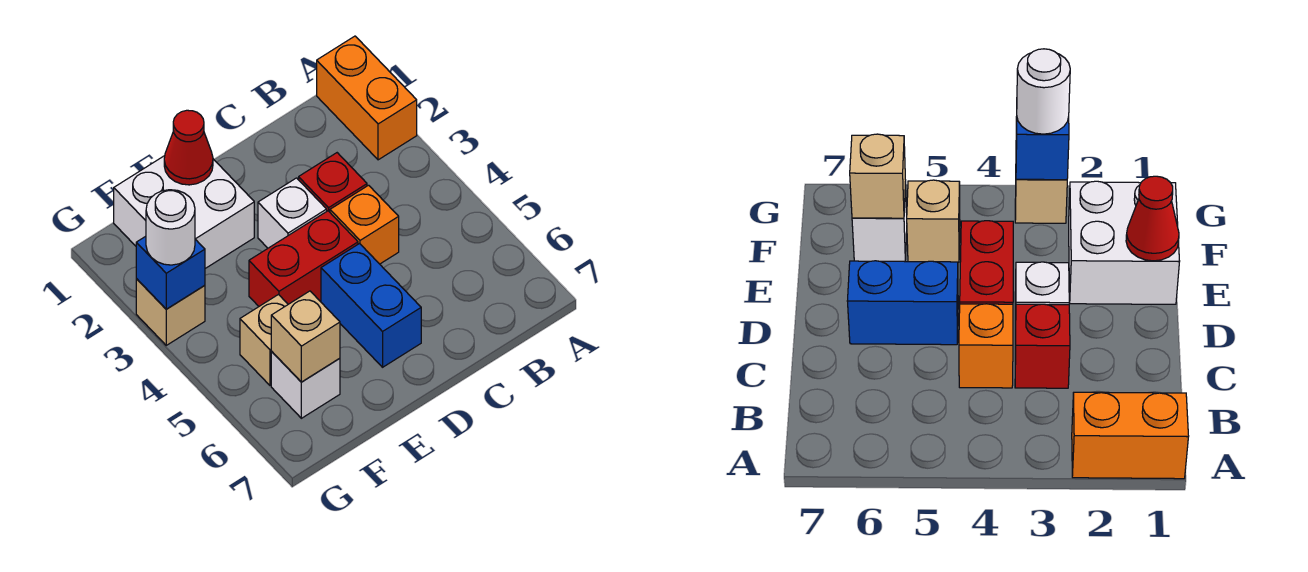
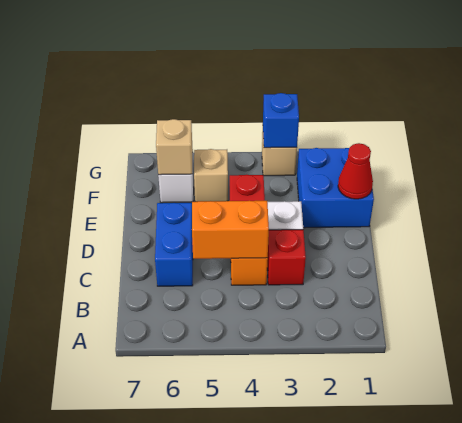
orange 1x2 brick [317,36,417,160] -> orange 1x2 brick moved to [192,201,269,259]
blue 1x2 brick [321,244,421,367] -> blue 1x2 brick turned to [155,203,193,286]
white 2x2 brick [114,156,254,268] -> blue 2x2 brick [297,148,374,228]
white 1x1 round brick [146,190,195,265] -> none

